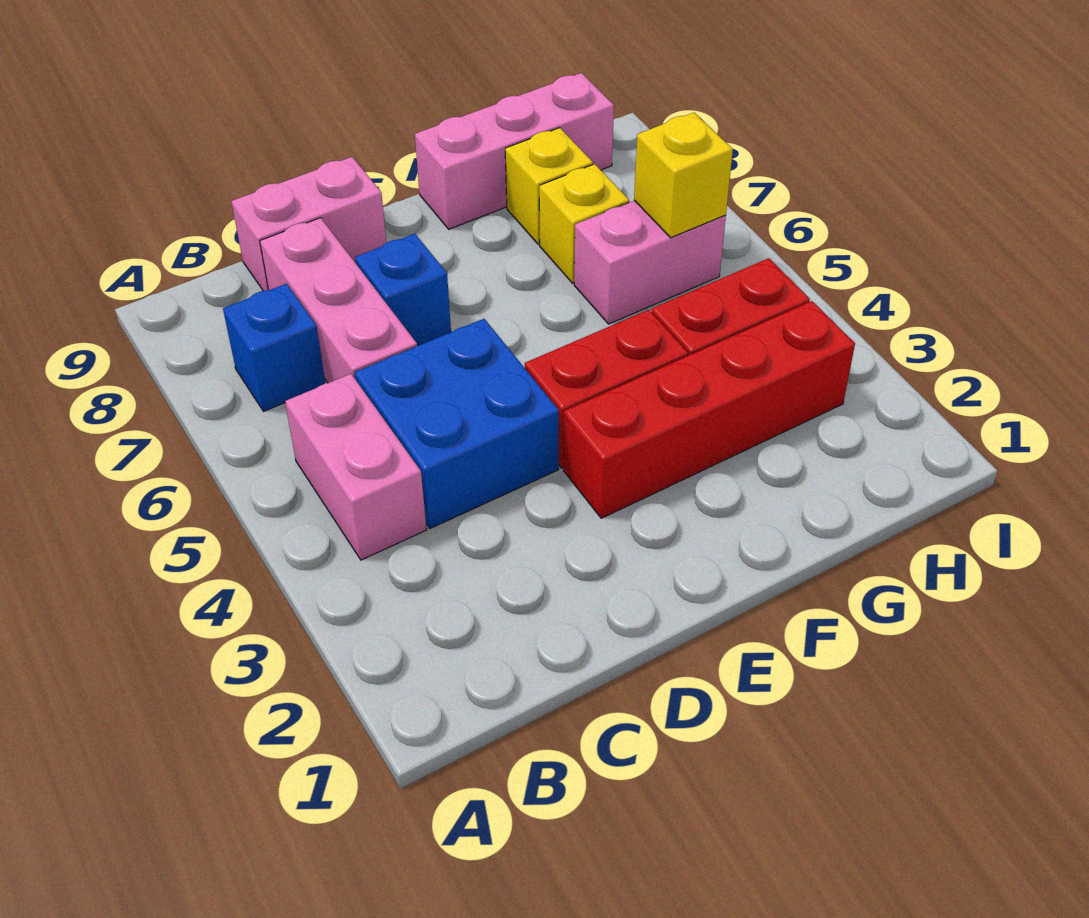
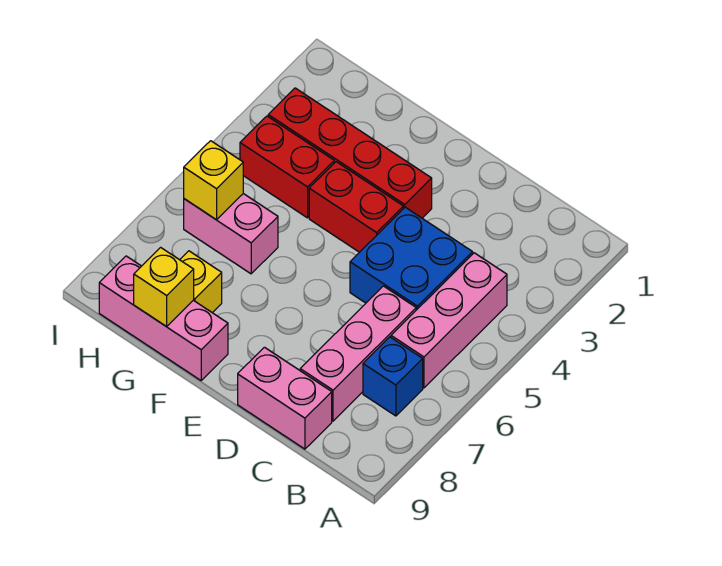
pink 1x2 brick [285,374,427,560] -> pink 1x3 brick [391,253,507,388]
blue 1x1 brick [355,234,451,346] -> none
yellow 1x1 brick [539,164,629,283] -> yellow 1x1 brick moved to [134,247,194,327]

